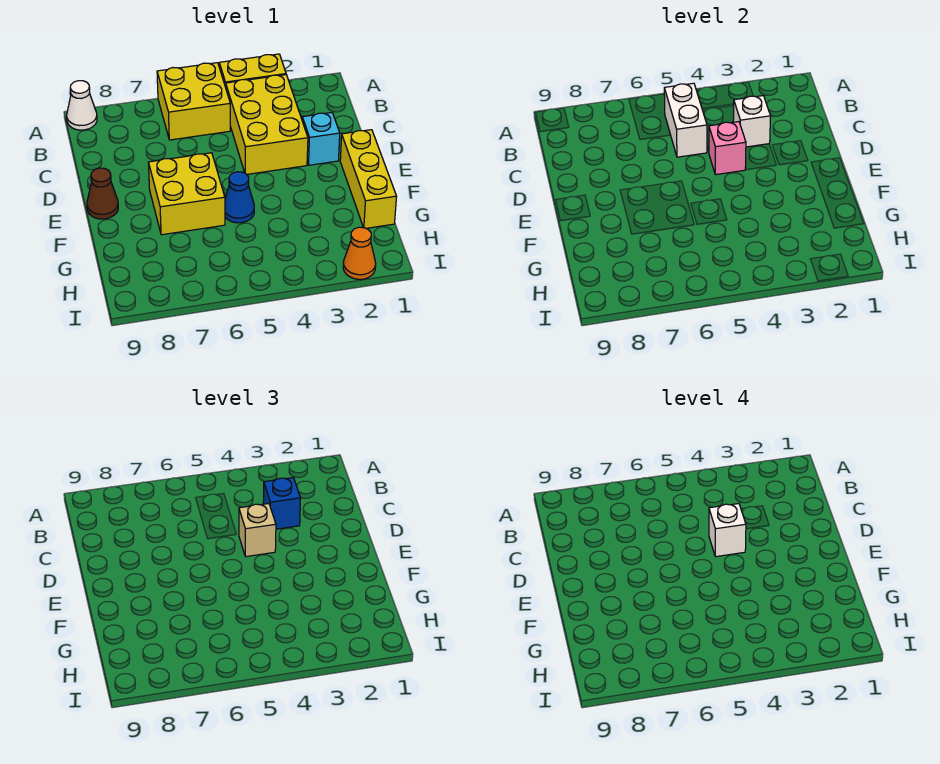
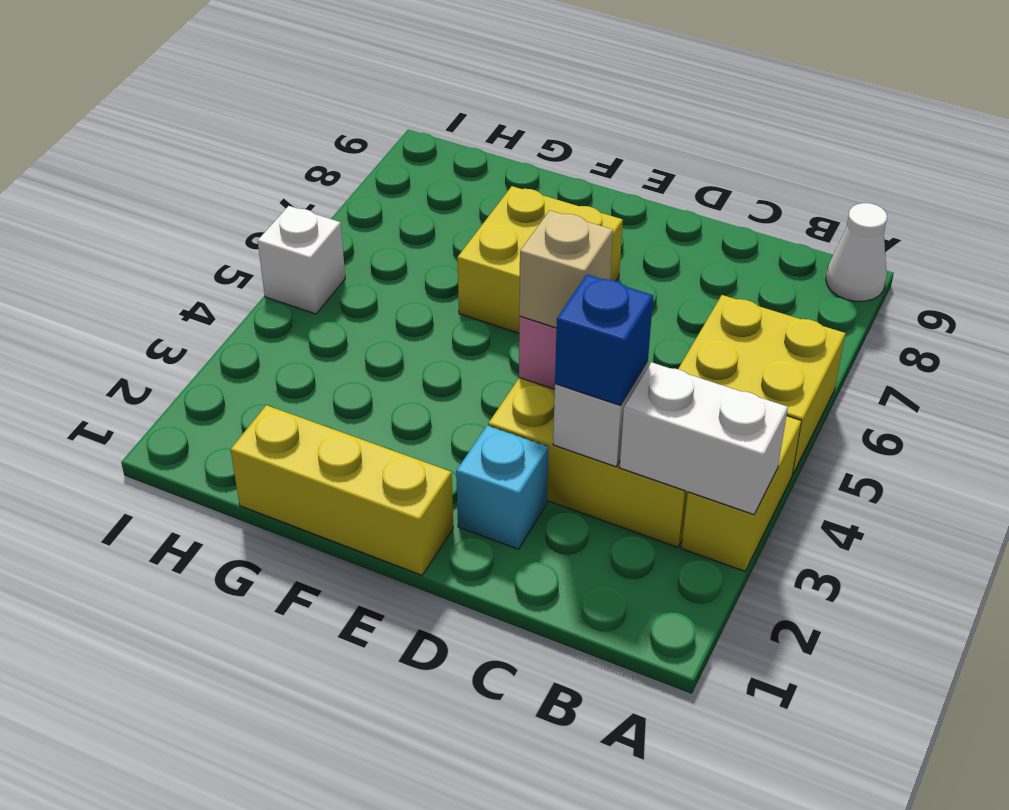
white 1x2 brick [664,83,707,157] -> white 1x2 brick moved to [620,362,788,515]
white 1x1 brick [709,504,746,557] -> white 1x1 brick moved to [258,206,345,314]
brown 1x1 cone [87,168,118,219] -> none
blue 1x1 cone [225,172,254,223] -> none
orange 1x1 cone [343,227,376,279] -> none

